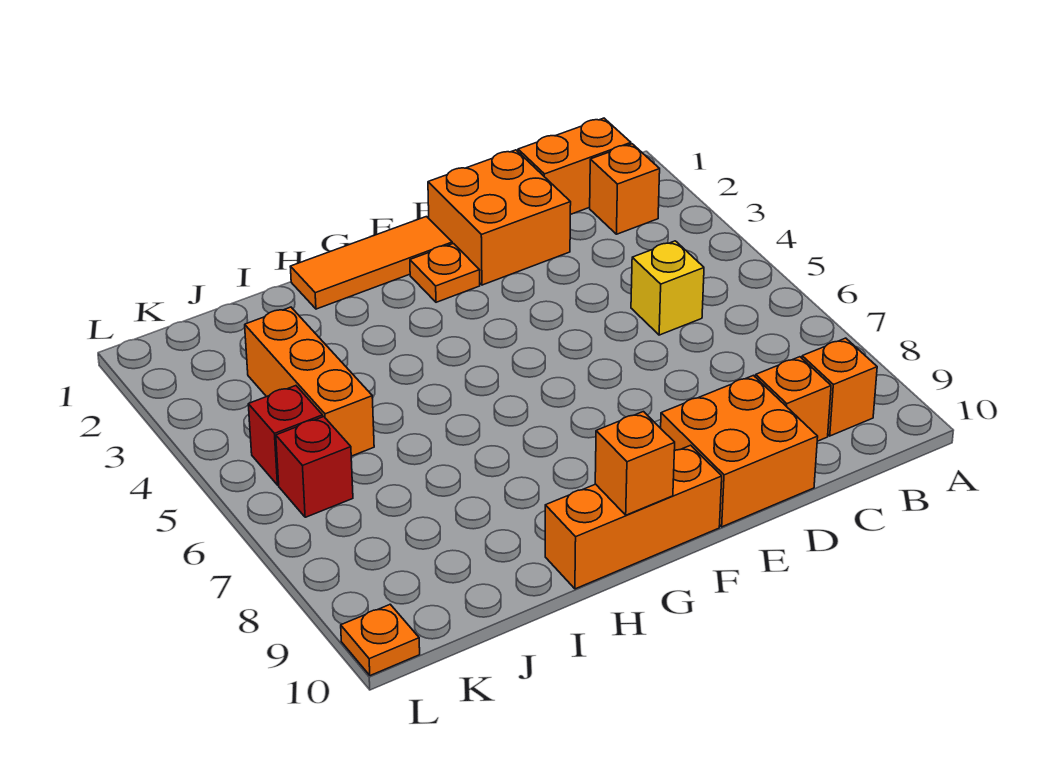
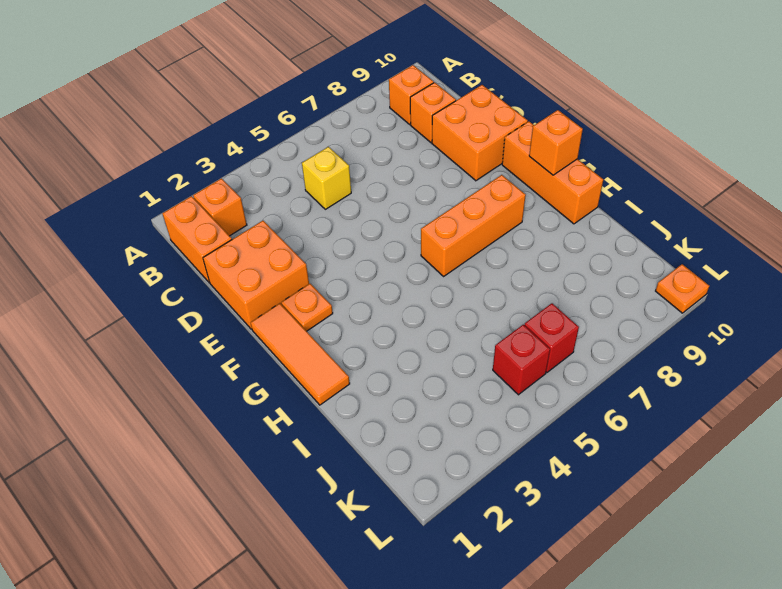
orange 1x3 brick [245,307,374,456] -> orange 1x3 brick moved to [421,175,526,276]

